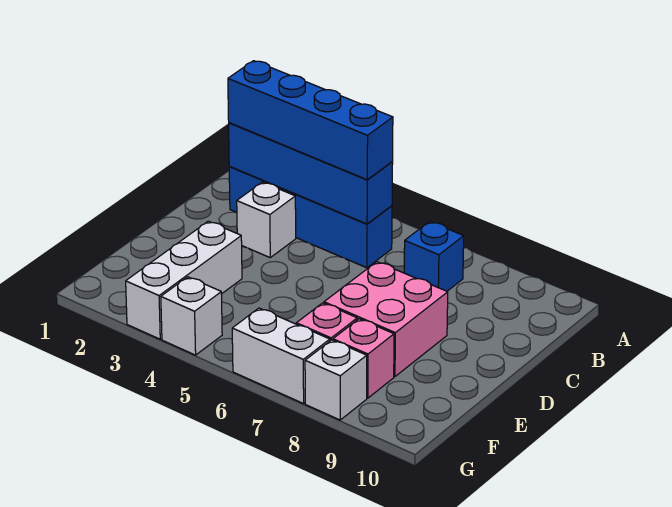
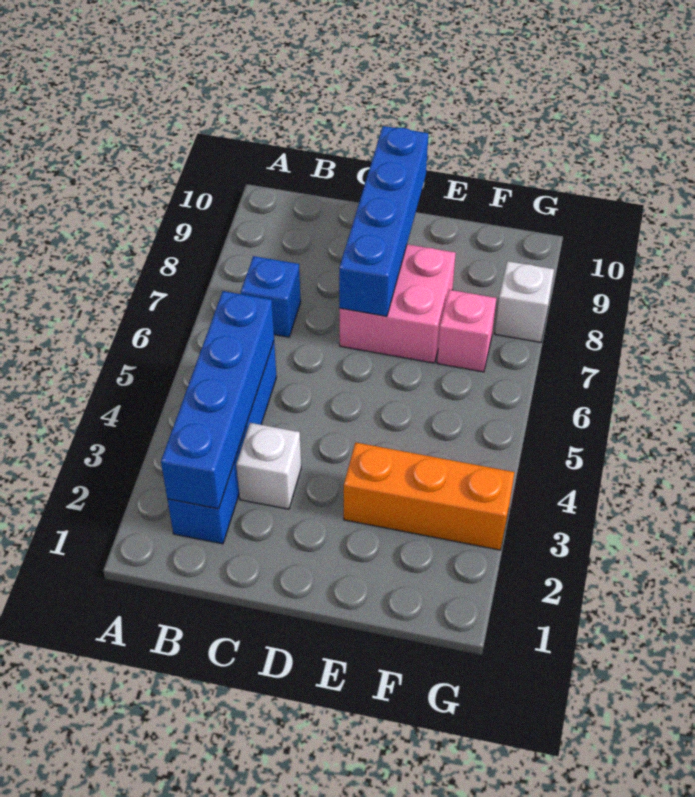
blue 1x4 brick [228,61,393,180] -> blue 1x4 brick moved to [339,126,428,316]
white 1x3 brick [126,221,242,339] -> orange 1x3 brick [344,442,514,550]
pink 1x1 brick [333,319,394,398] -> none
white 1x1 brick [161,277,222,355] -> none
white 1x2 brick [232,308,330,404] -> none

